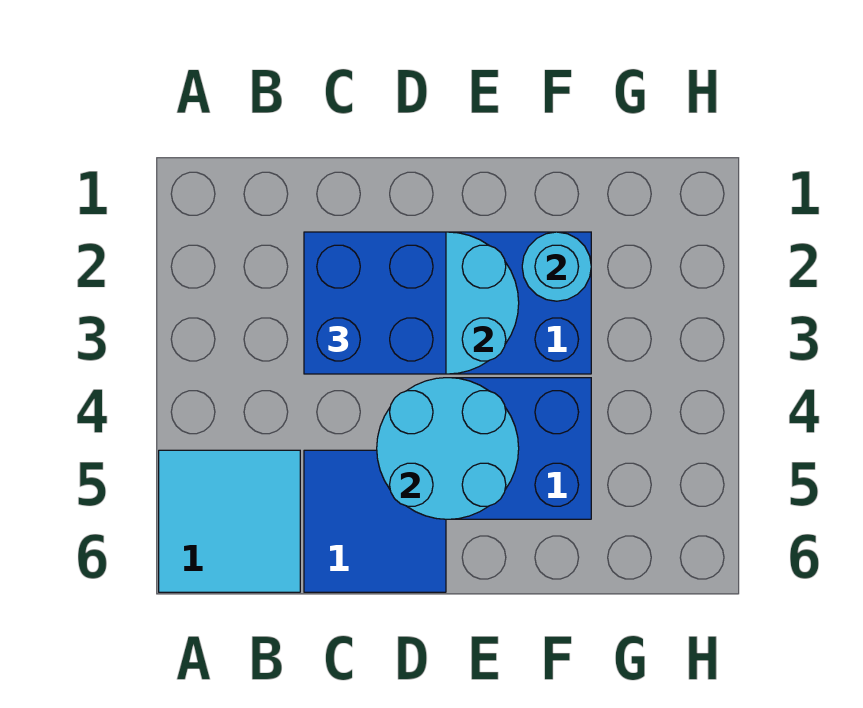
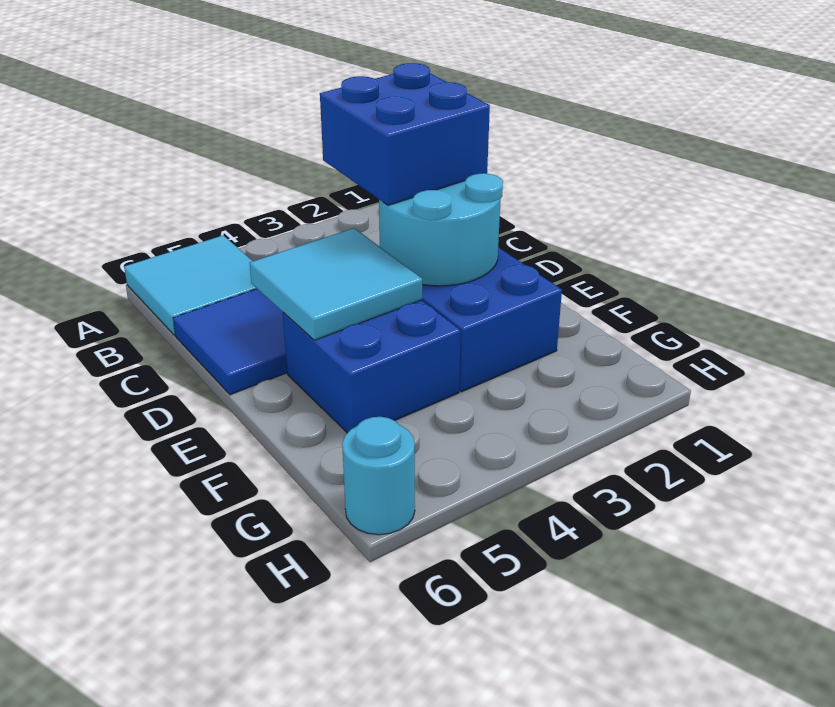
cyan 2x2 round brick [377,378,519,519] -> cyan 2x2 tile [250,228,422,340]
cyan 1x1 round brick [522,232,591,301] -> cyan 1x1 round brick moved to [342,417,415,535]

